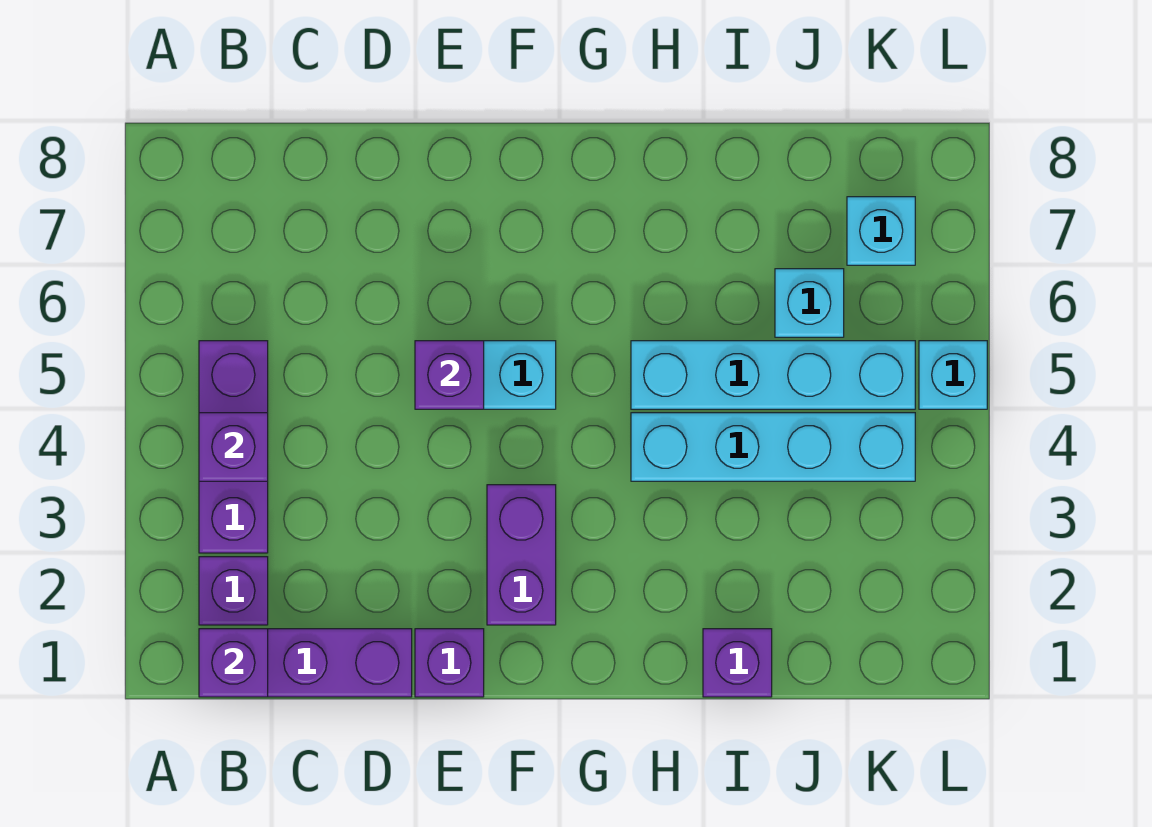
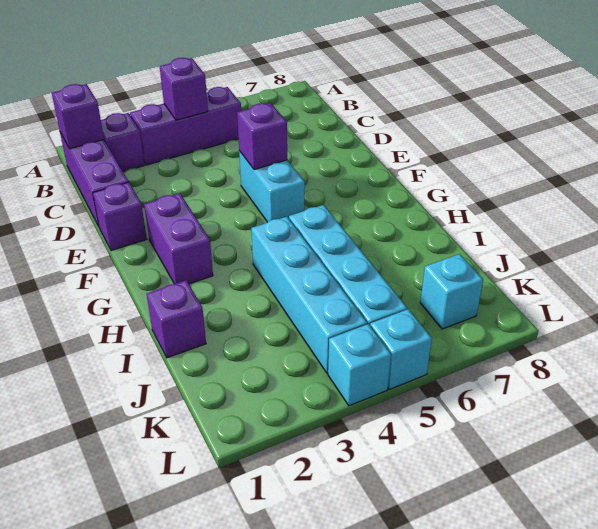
purple 1x2 brick [487,485,556,625] -> purple 1x2 brick turned to [144,193,213,284]
cyan 1x1 brick [775,269,844,337] -> cyan 1x1 brick moved to [328,324,391,406]

